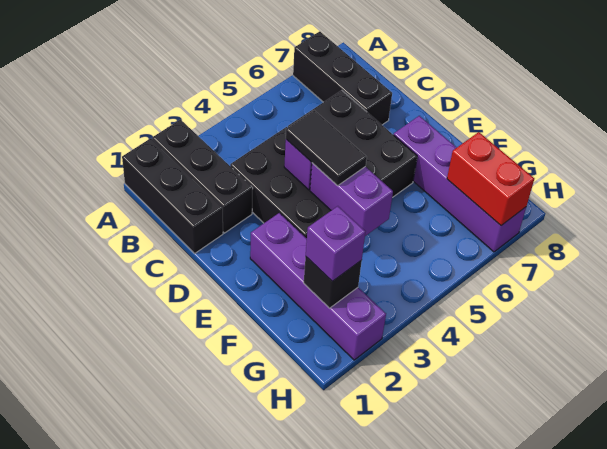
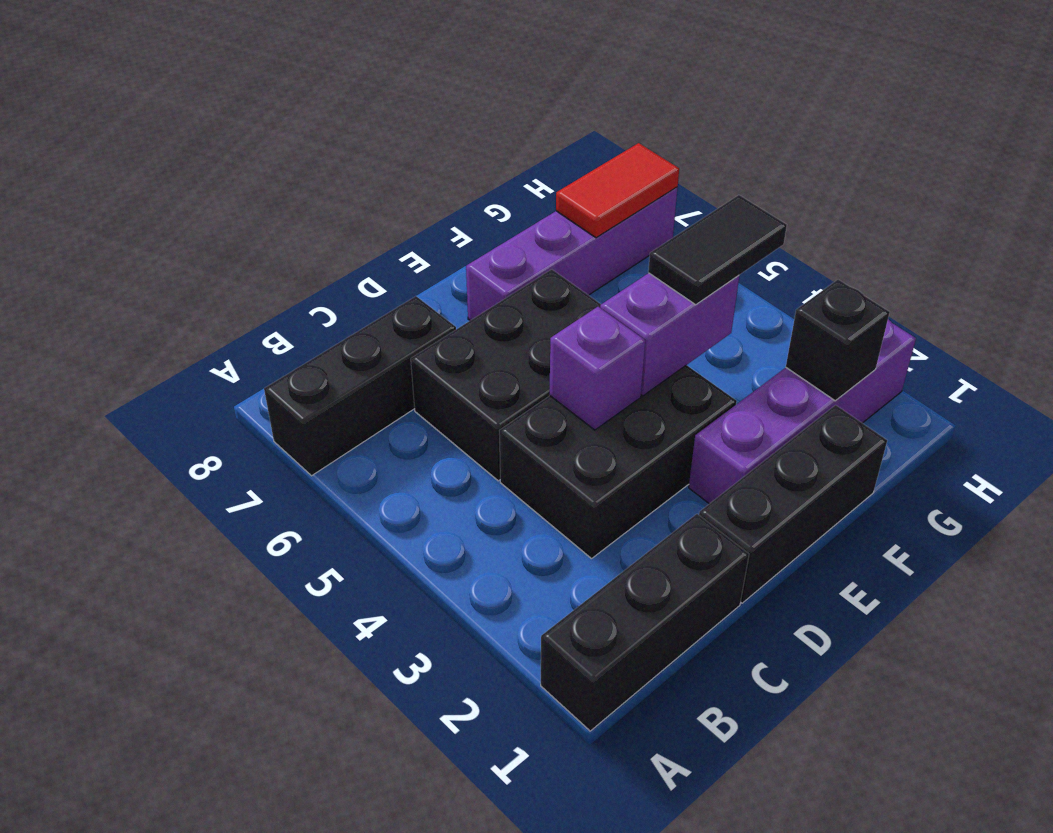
black 1x3 brick [152,120,253,233] -> black 1x3 brick moved to [699,405,887,603]
black 1x2 tile [286,110,367,186] -> black 1x2 tile moved to [648,195,787,305]
purple 1x1 brick [306,206,365,281] -> none
red 1x2 brick [447,132,534,225] -> red 1x2 tile [556,143,679,238]

